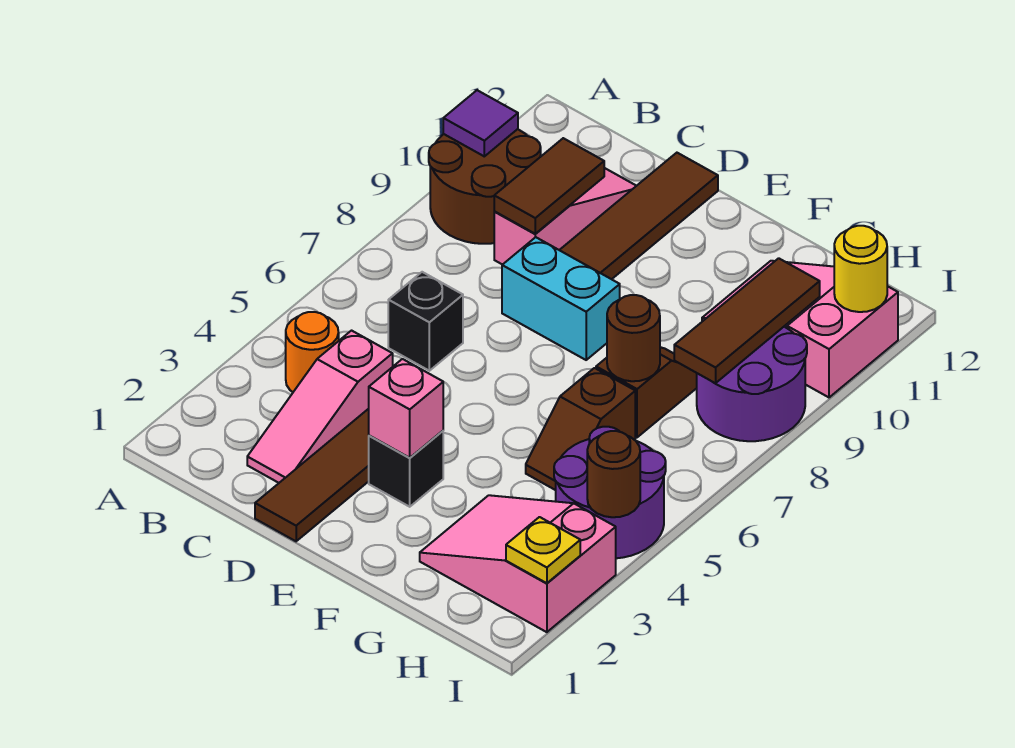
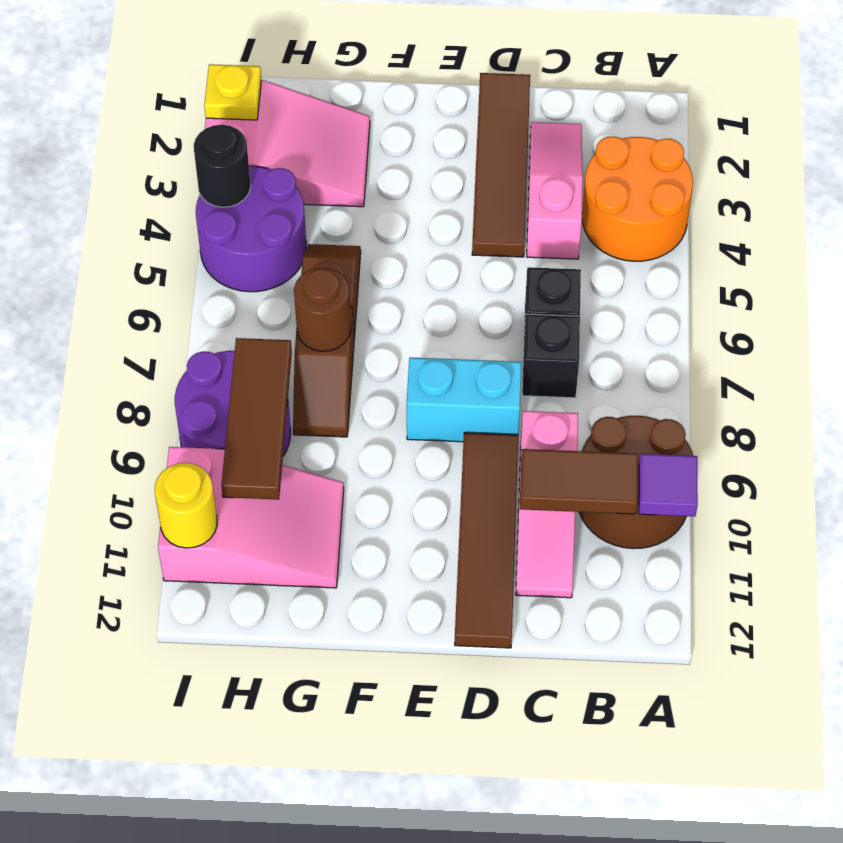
orange 1x1 round brick [286,312,339,392] -> orange 2x2 round brick [582,137,693,261]
brown 1x2 tile [494,138,604,234] -> brown 1x2 tile turned to [520,449,638,514]
black 1x1 brick [369,431,443,507] -> black 1x1 brick moved to [522,314,580,398]
pink 1x1 brick [369,359,443,458] -> none
brown 1x1 round brick [587,431,640,517] -> black 1x1 round brick [194,125,251,207]

